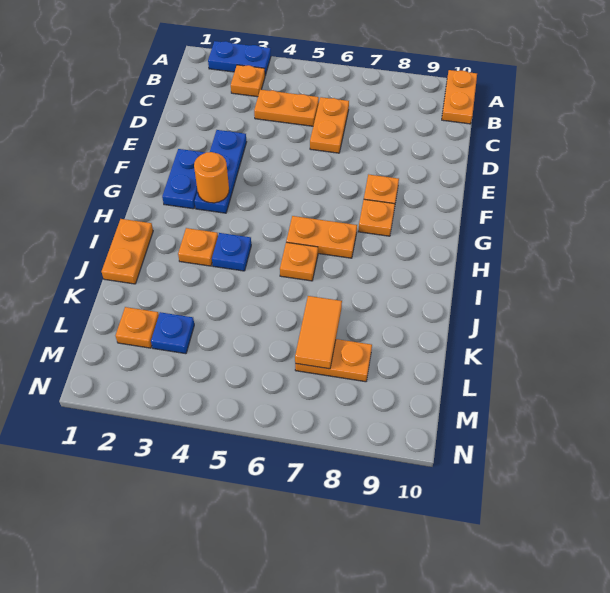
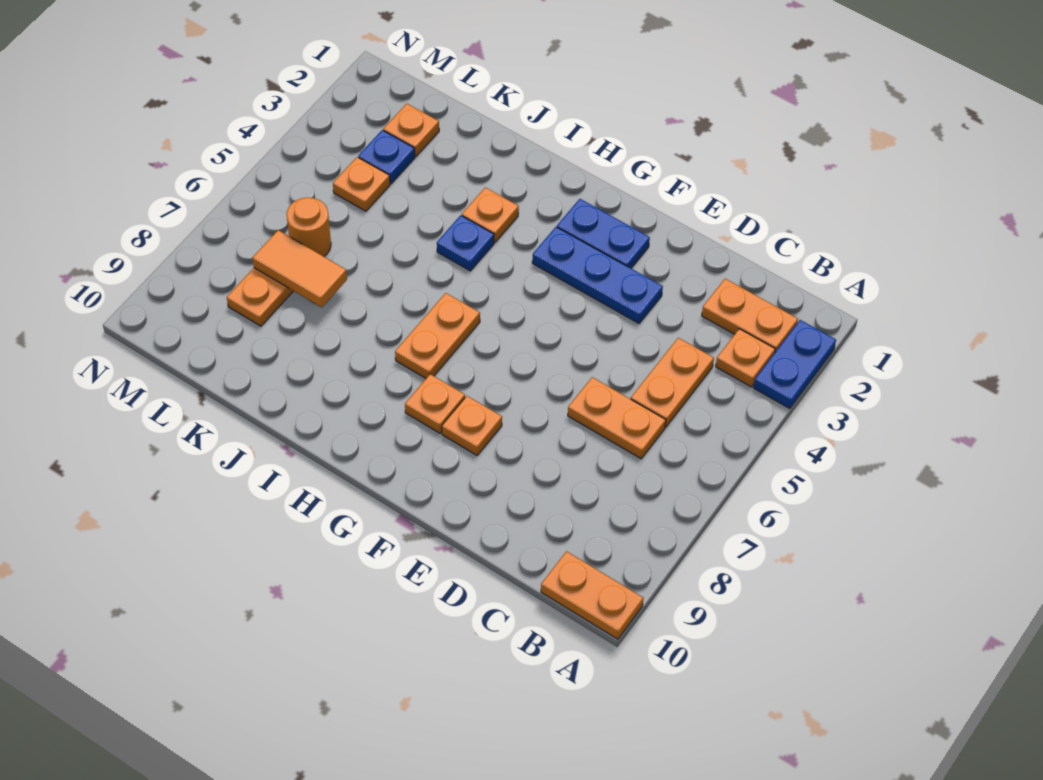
orange 1x1 round brick [194,152,229,203] -> orange 1x1 round brick moved to [287,198,331,256]
orange 1x2 plate [102,219,153,284] -> orange 1x2 plate moved to [702,279,798,352]
orange 1x1 plate [280,242,318,281] -> orange 1x1 plate moved to [333,157,390,211]

